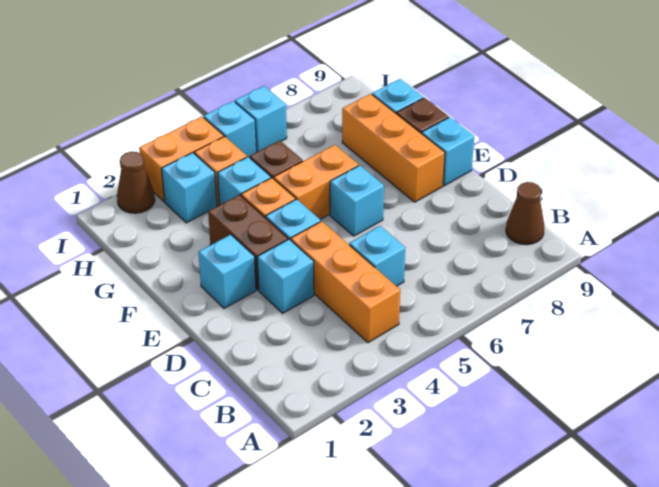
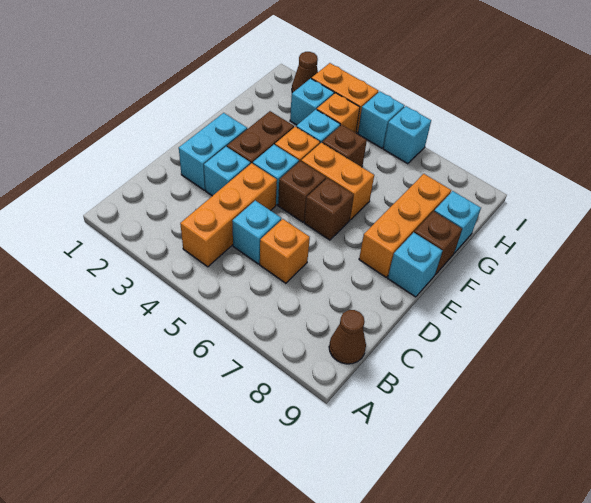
none -> orange 1x1 brick [260,219,310,283]
cyan 1x1 brick [199,234,256,308] -> cyan 1x2 brick [179,113,247,190]
none -> brown 1x1 brick [278,161,326,222]
cyan 1x1 brick [330,165,384,236] -> brown 1x1 brick [304,178,354,240]

